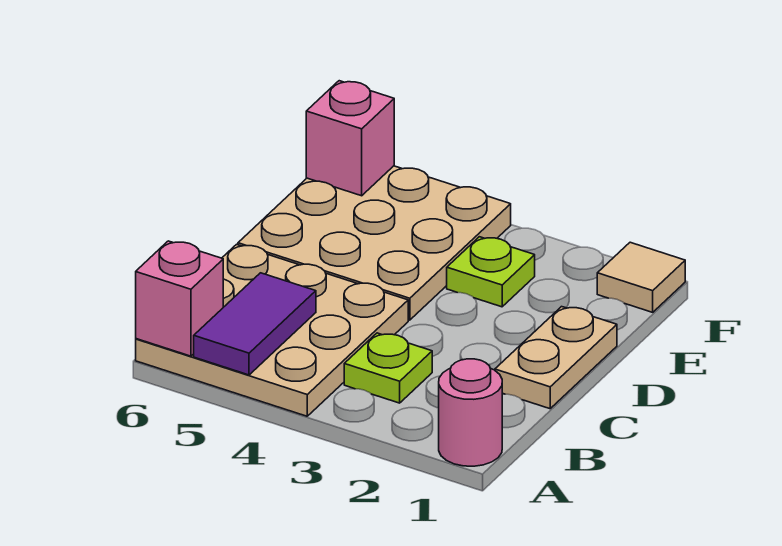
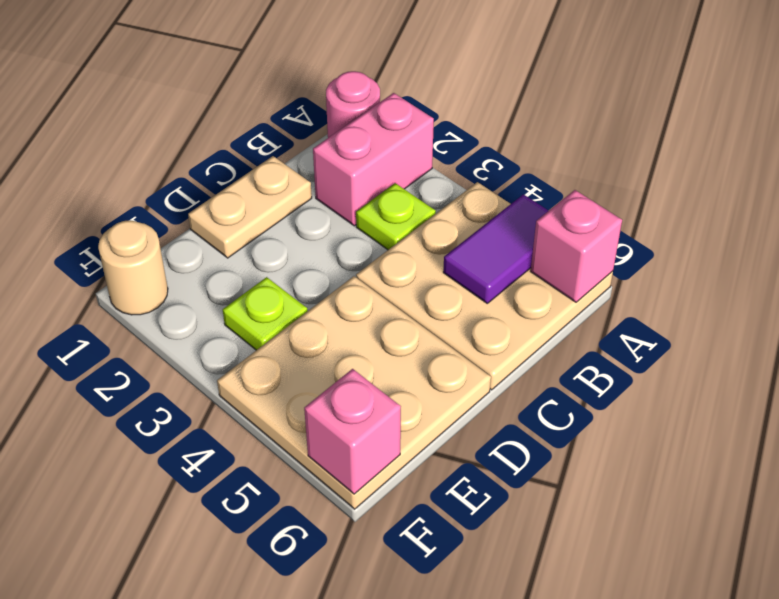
none -> pink 1x2 brick [313,93,434,226]
tan 1x1 tile [597,242,685,312] -> tan 1x1 round brick [98,220,168,315]

